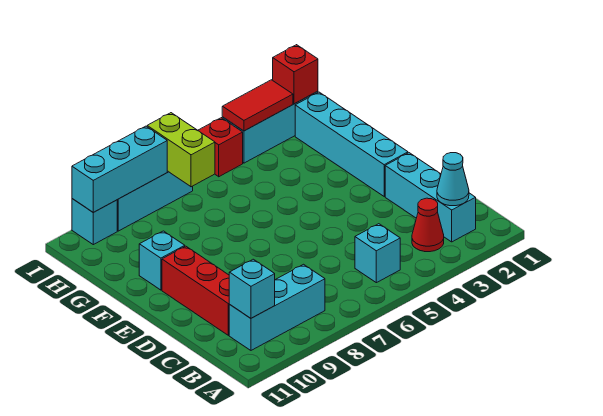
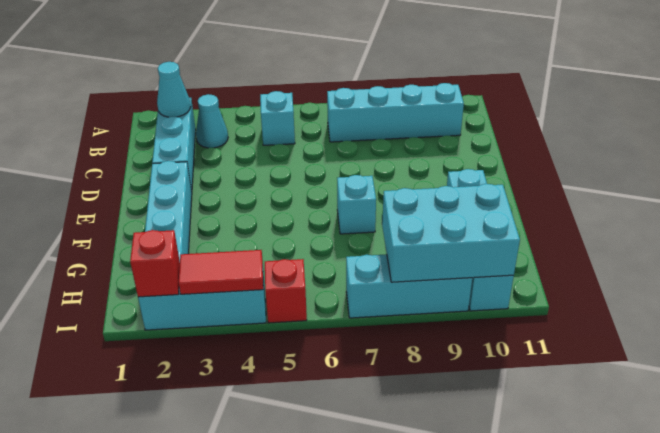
red 1x1 cone [412,198,444,252] -> cyan 1x1 cone [196,94,228,148]
cyan 1x3 brick [229,264,325,350] -> cyan 1x4 brick [327,83,464,142]
cyan 1x1 brick [229,259,275,318] -> cyan 1x1 brick moved to [337,175,376,234]
red 1x3 brick [162,246,230,335] -> none
lime 1x2 brick [147,113,215,187] -> none
cyan 1x3 brick [72,126,167,212] -> cyan 2x3 brick [382,184,520,282]

